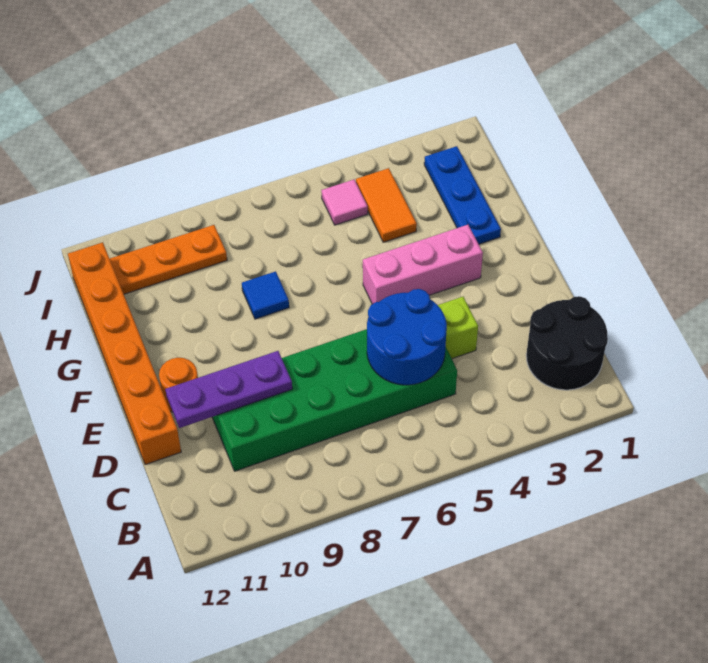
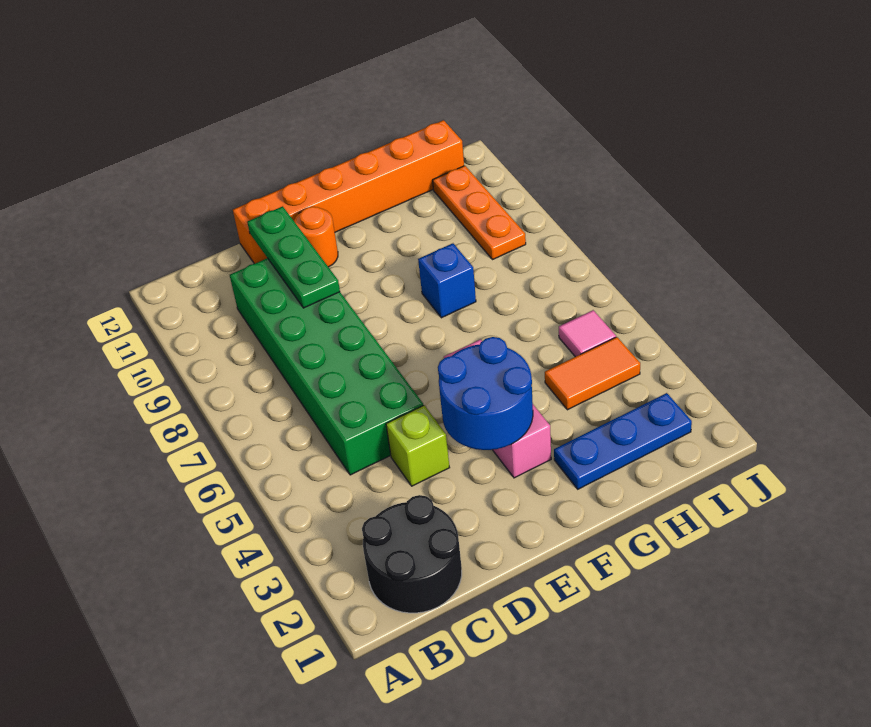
blue 2x2 round brick [367,289,447,385] -> blue 2x2 round brick moved to [438,337,533,450]
purple 1x3 plate [165,351,292,428] -> green 1x3 plate [247,206,340,308]
blue 1x1 tile [242,271,289,319] -> blue 1x1 brick [418,243,476,318]

